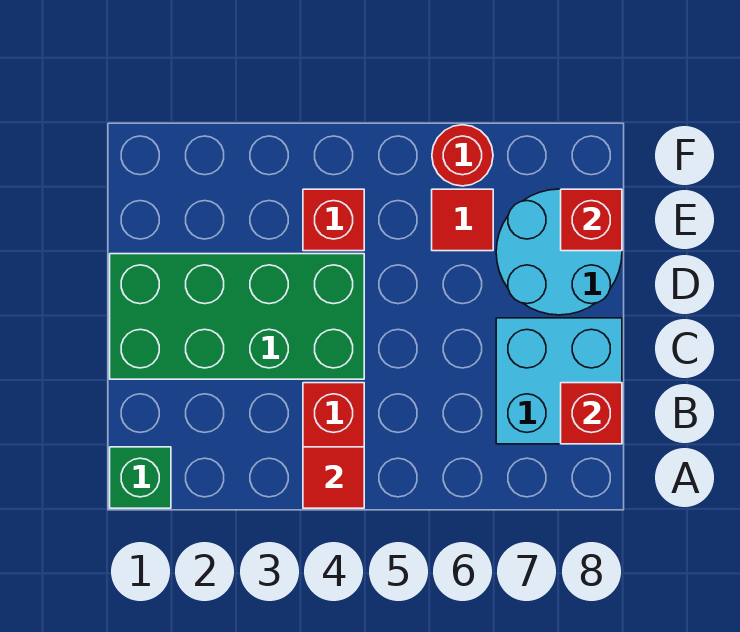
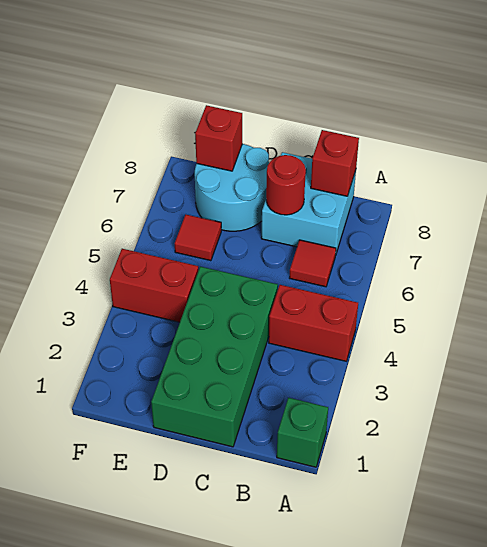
red 1x1 tile [303,447,364,508] -> red 1x1 tile moved to [290,240,336,287]
red 1x1 brick [303,189,364,251] -> red 1x2 brick [110,249,198,322]
red 1x1 round brick [432,125,493,186] -> red 1x1 round brick moved to [266,155,306,215]

